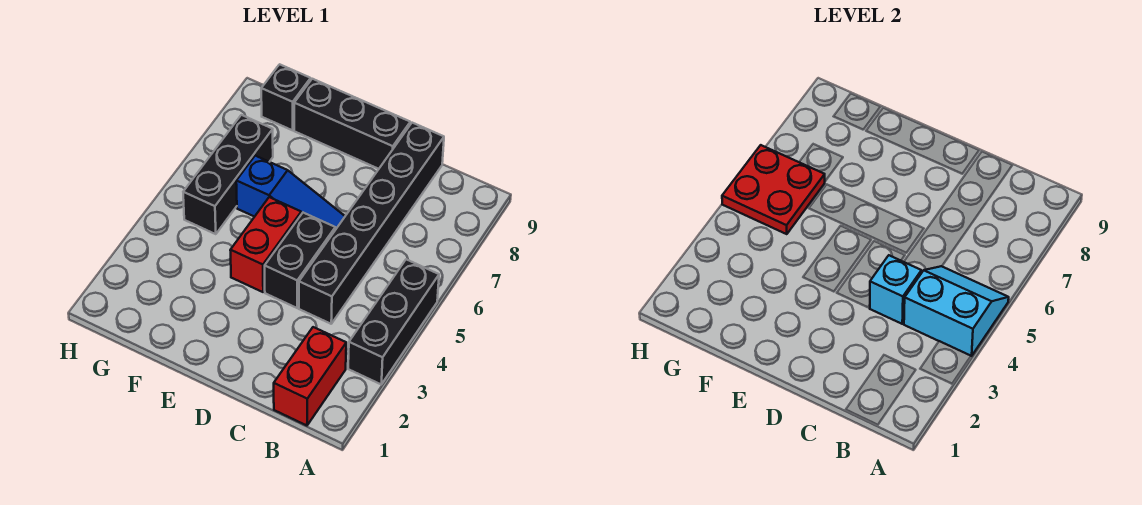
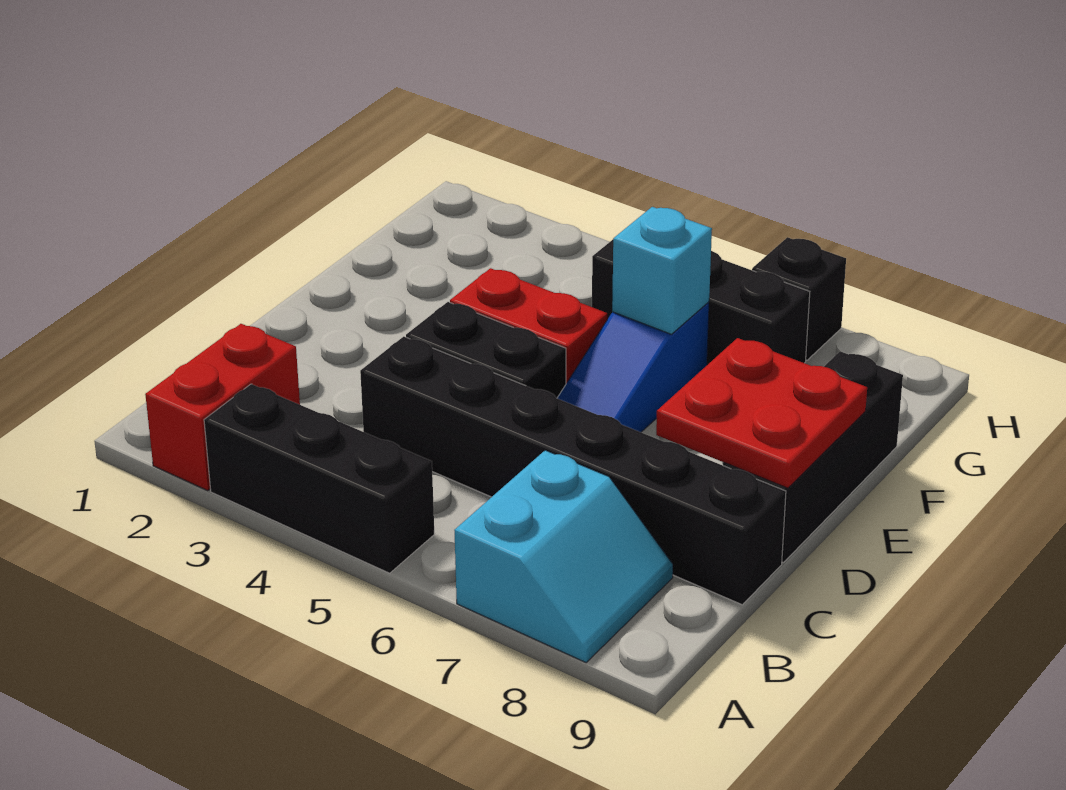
cyan 2x2 slope [904,266,1009,356] -> cyan 2x2 slope moved to [454,450,673,662]
red 1x2 brick [274,327,346,426] -> red 1x2 brick turned to [145,324,300,491]
cyan 1x1 brick [870,255,921,324] -> cyan 1x1 brick moved to [612,207,712,334]
red 2x2 plate [722,145,825,234] -> red 2x2 plate moved to [656,338,867,488]
black 1x1 brick [261,64,311,130] -> black 1x1 brick moved to [752,237,846,360]

